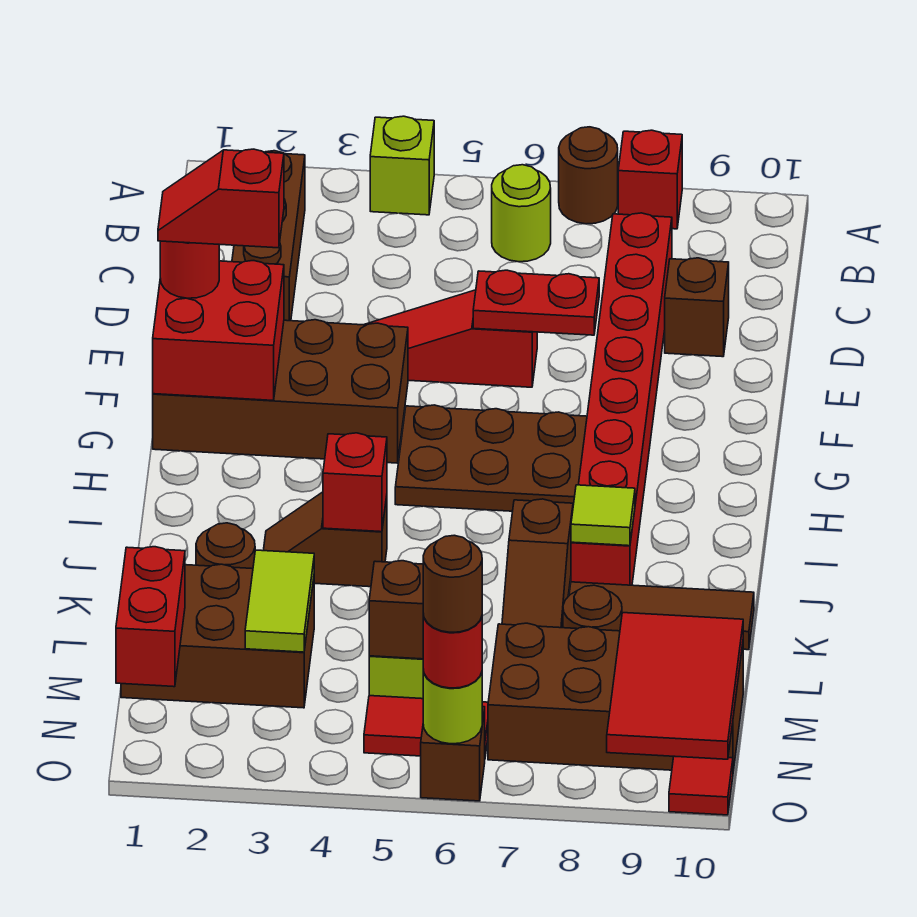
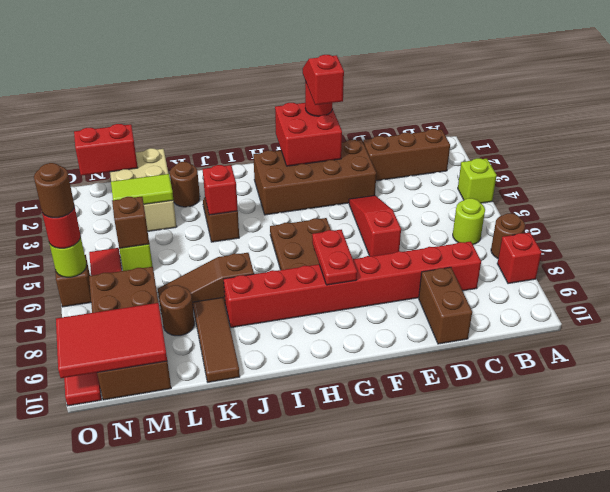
brown 1x1 brick [665,258,729,357] -> brown 1x2 brick [419,267,472,344]
red 1x2 plate [473,270,599,335] -> red 1x2 plate moved to [312,230,357,285]
brown 2x4 brick [153,320,408,463] -> brown 2x4 brick turned to [253,140,376,215]
lime 1x1 tile [571,485,635,546] -> none
brown 2x3 brick [121,564,314,708] -> tan 2x3 brick [110,148,177,231]

